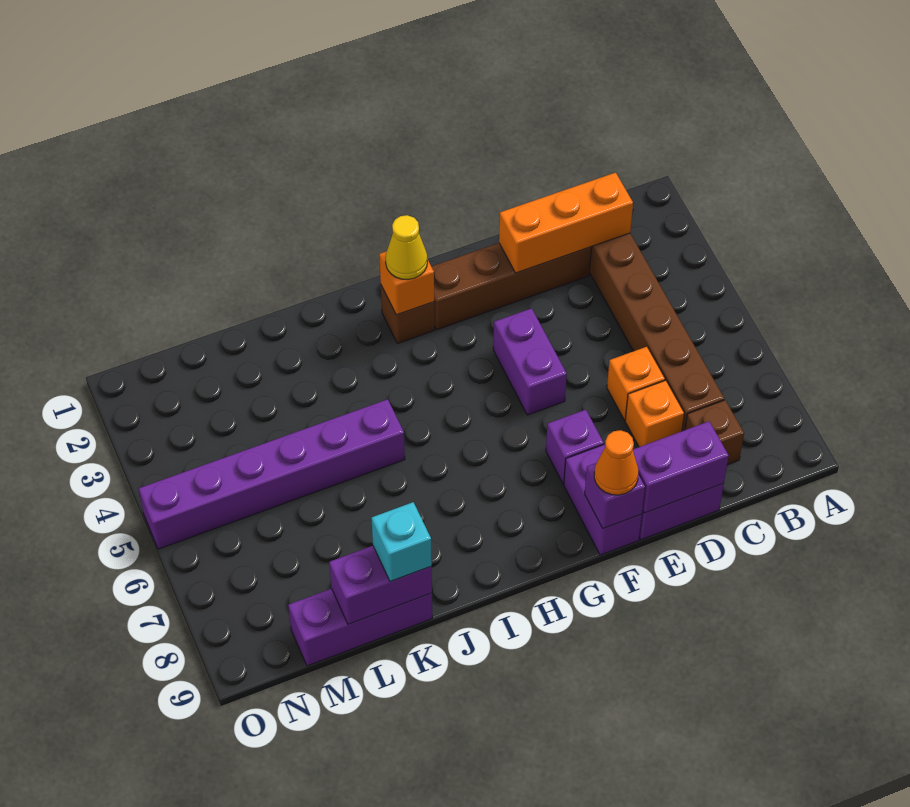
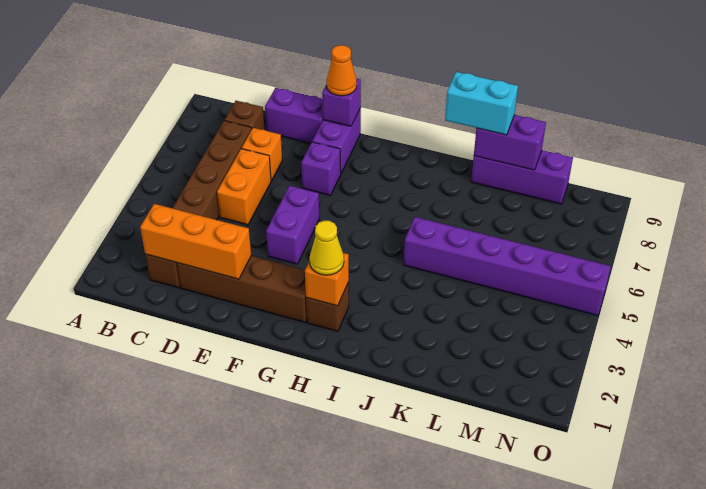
orange 1x1 brick [607,347,665,420] -> orange 1x2 brick [217,149,271,225]
purple 1x2 brick [633,421,729,513] -> none
cyan 1x1 brick [371,502,432,581] -> cyan 1x2 brick [445,72,518,135]

